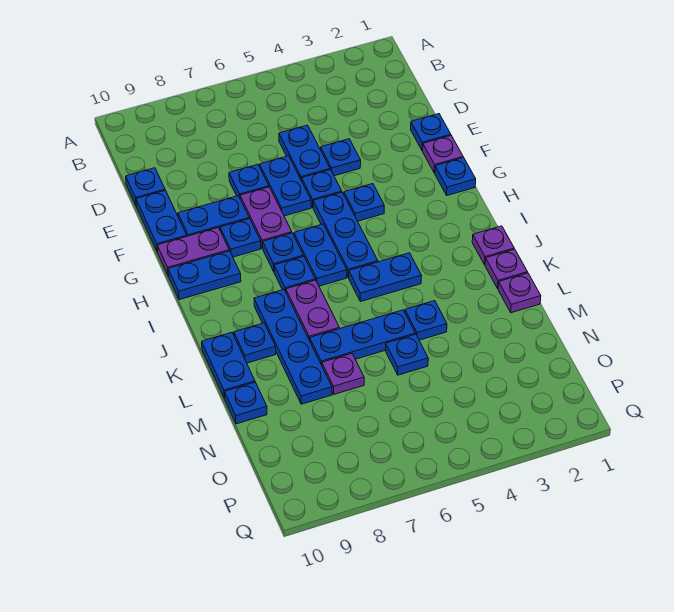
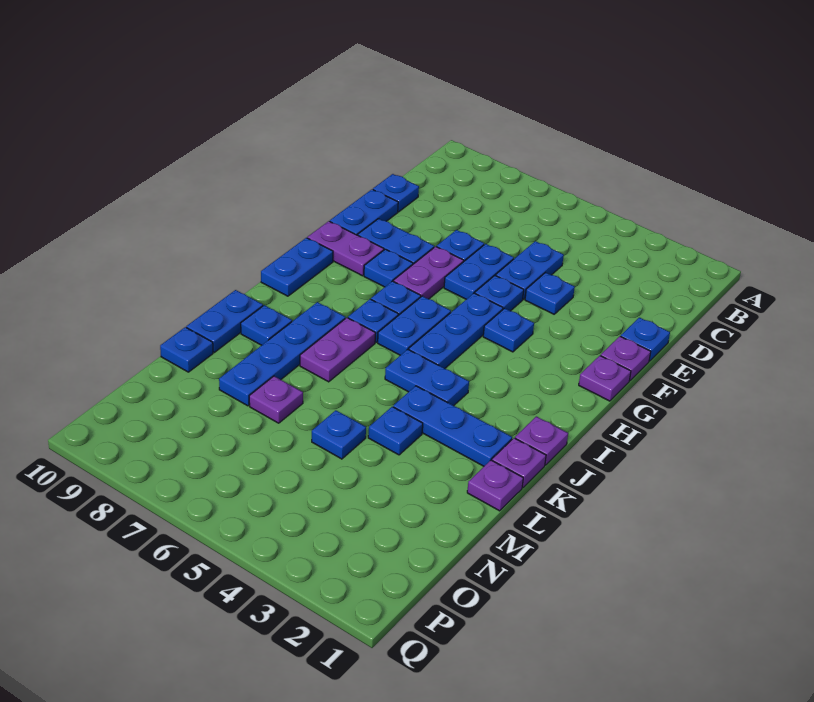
blue 1x1 plate [435,158,476,195] -> purple 1x1 plate [579,356,631,401]
blue 1x2 plate [168,251,241,300] -> blue 1x2 plate turned to [261,238,333,296]
blue 1x3 plate [310,310,415,365] -> blue 1x3 plate moved to [393,386,512,466]

